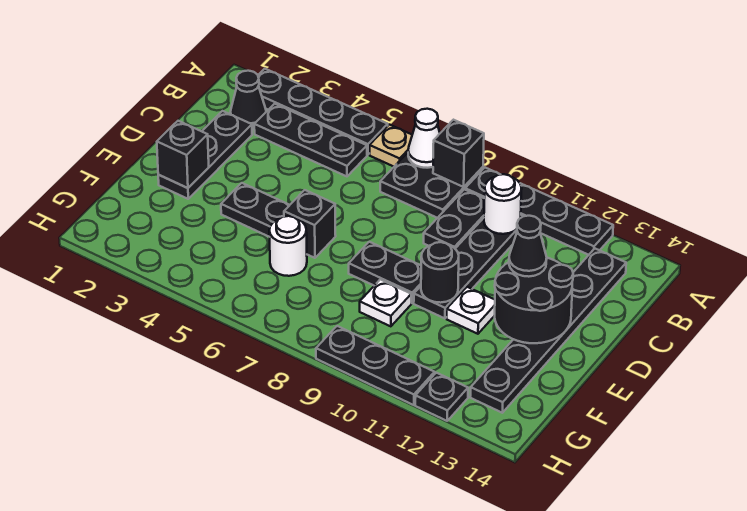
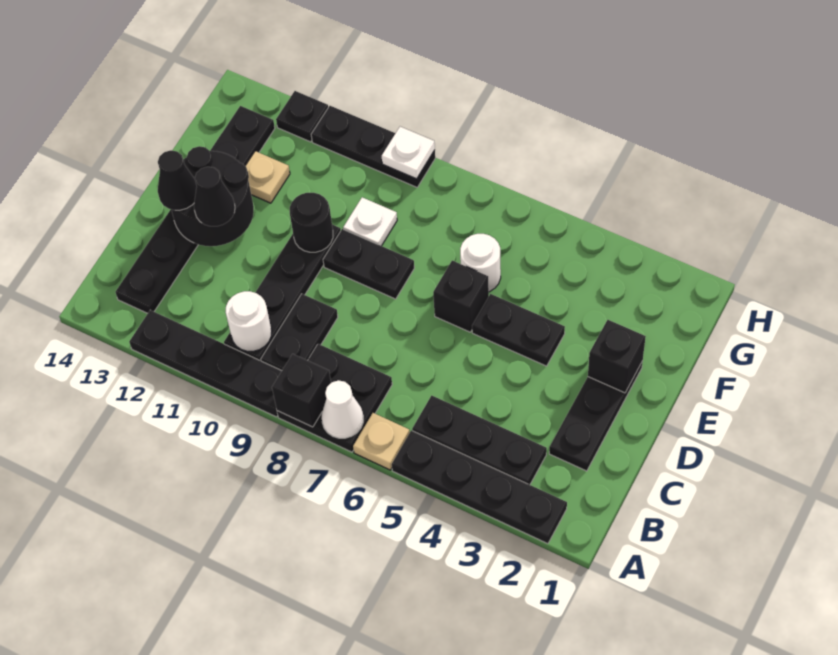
black 1x1 cone [231,71,266,129] -> black 1x1 cone moved to [158,150,197,210]
white 1x1 plate [447,287,495,334] -> white 1x1 plate moved to [382,127,435,179]
none -> tan 1x1 plate [245,151,290,203]

